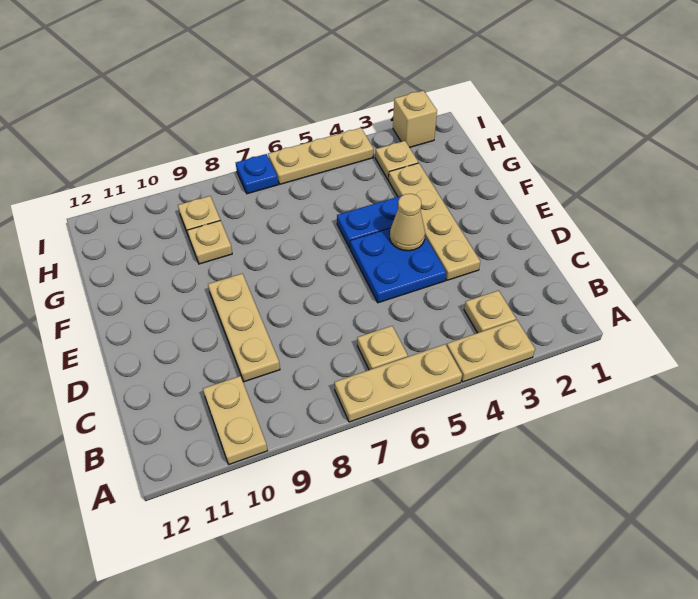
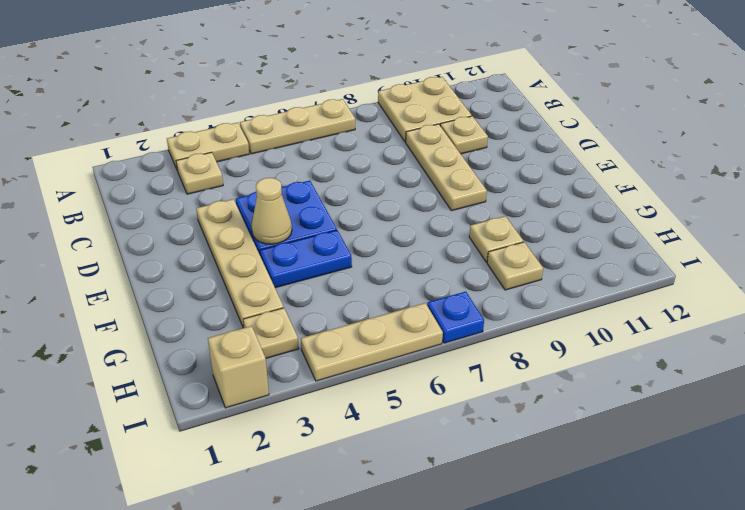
tan 1x2 plate [203,376,267,464] -> tan 2x2 plate [378,77,472,142]
tan 1x1 plate [357,326,408,370] -> tan 1x1 plate moved to [440,116,488,154]

